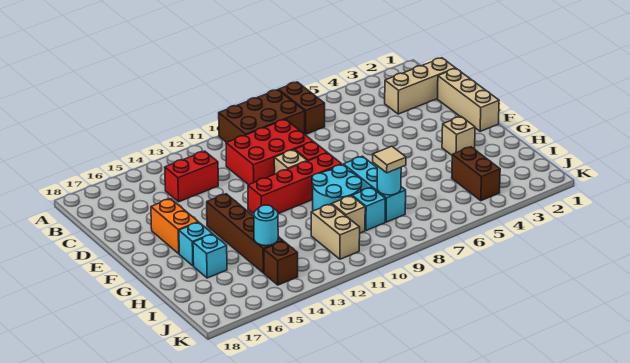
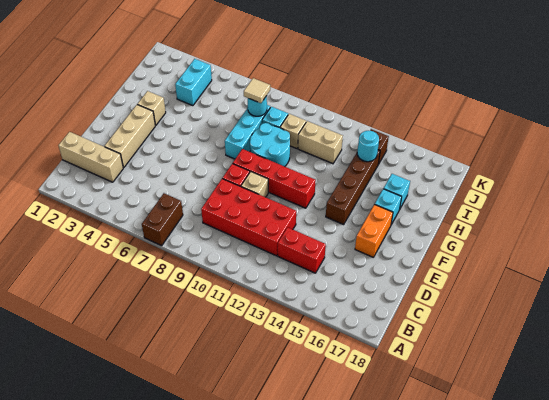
brown 2x3 brick [219,90,305,142] -> none
red 2x3 brick [226,119,313,185] -> red 2x4 brick [201,179,296,256]
tan 1x3 brick [437,69,499,131] -> tan 1x3 brick moved to [104,105,155,168]
brown 1x2 brick [452,147,500,201] -> cyan 1x2 brick [175,59,212,106]
tan 1x2 brick [311,204,360,259] -> tan 1x2 brick turned to [298,121,343,164]

